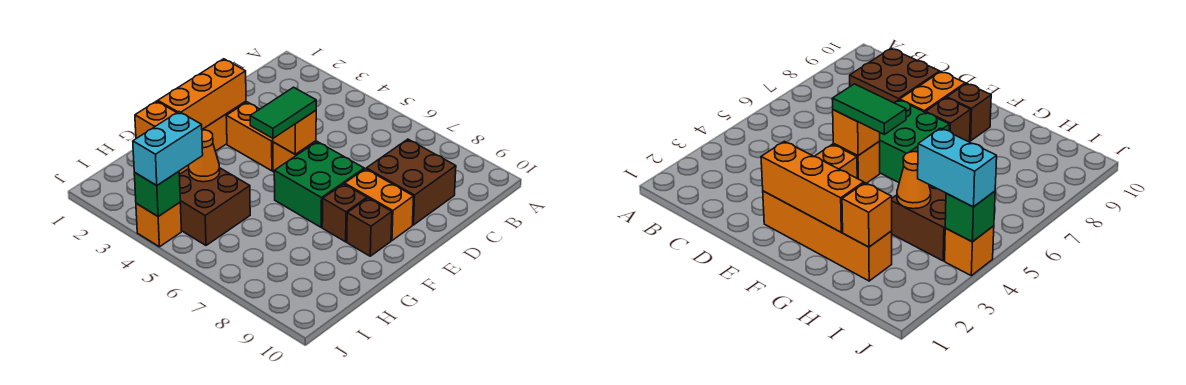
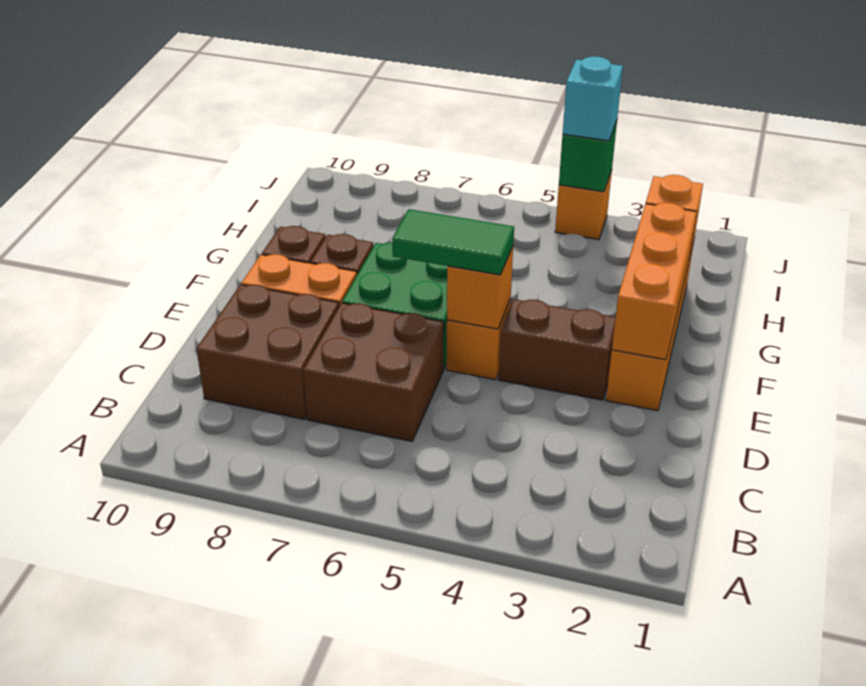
orange 1x2 brick [226,102,273,171] -> brown 1x2 brick [499,299,616,400]
green 1x2 tile [250,87,316,138] -> green 1x2 tile turned to [392,209,514,275]
brown 2x2 brick [179,168,250,245] -> brown 2x2 brick moved to [303,303,444,441]
orange 1x1 cone [189,130,220,182] -> none
cyan 1x2 brick [133,112,203,186] -> cyan 1x1 brick [563,56,623,141]

